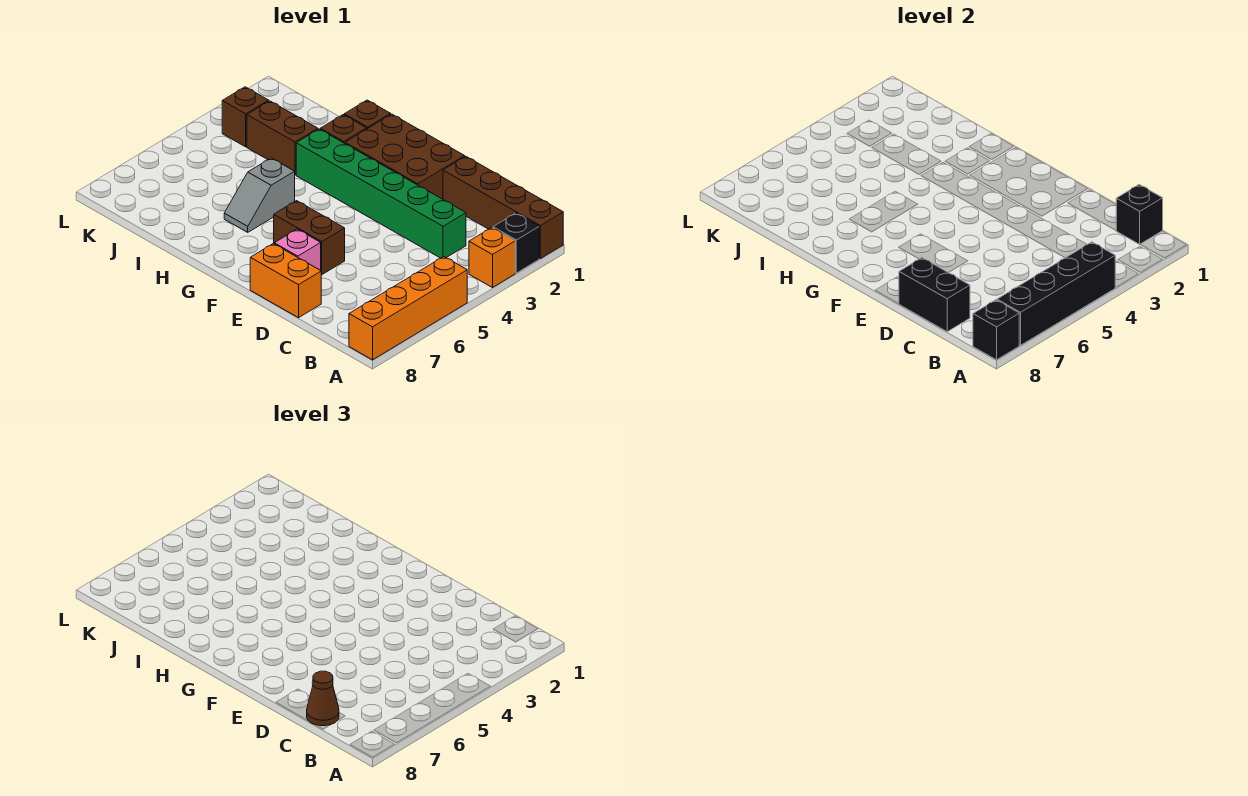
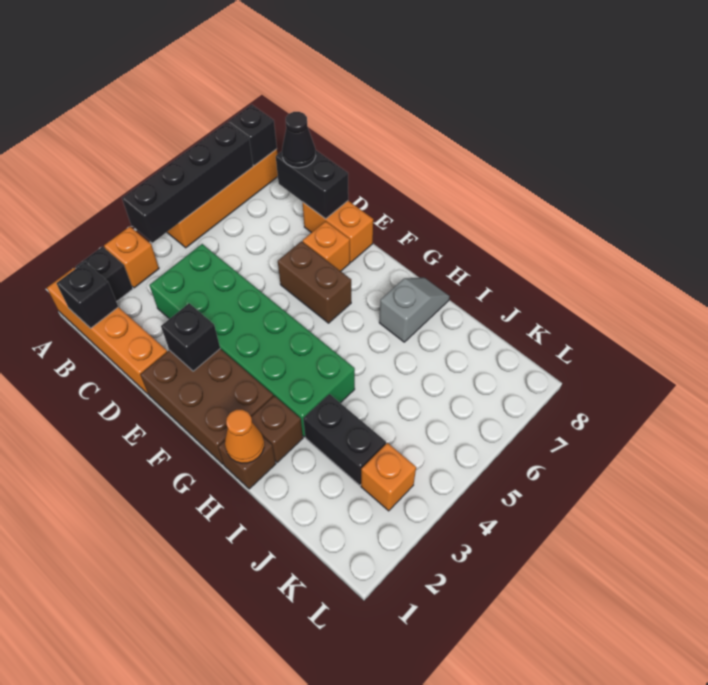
brown 1x4 brick [443,156,563,259] -> orange 1x4 brick [47,268,167,394]
green 1x6 brick [296,129,466,258] -> green 2x6 brick [150,244,355,437]
brown 1x1 cone [307,671,339,726] -> black 1x1 cone [282,112,316,168]
none -> black 1x1 brick [161,303,220,371]
pink 1x1 brick [274,229,321,270] -> orange 1x1 brick [303,221,350,271]
none -> orange 1x1 cone [225,410,264,463]
grey 1x2 slope [224,158,295,232] -> grey 1x2 slope moved to [379,278,450,342]
brown 1x2 brick [247,101,318,175] -> black 1x2 brick [304,394,386,485]
brown 1x1 brick [222,87,269,147] -> orange 1x1 brick [361,443,416,511]

